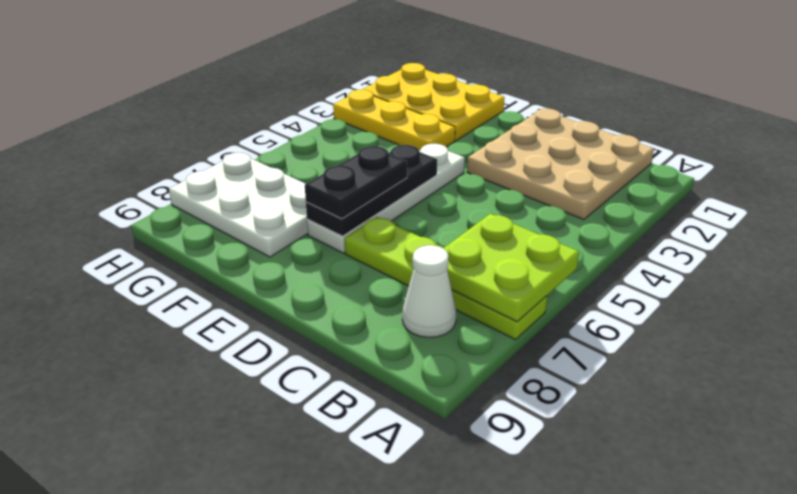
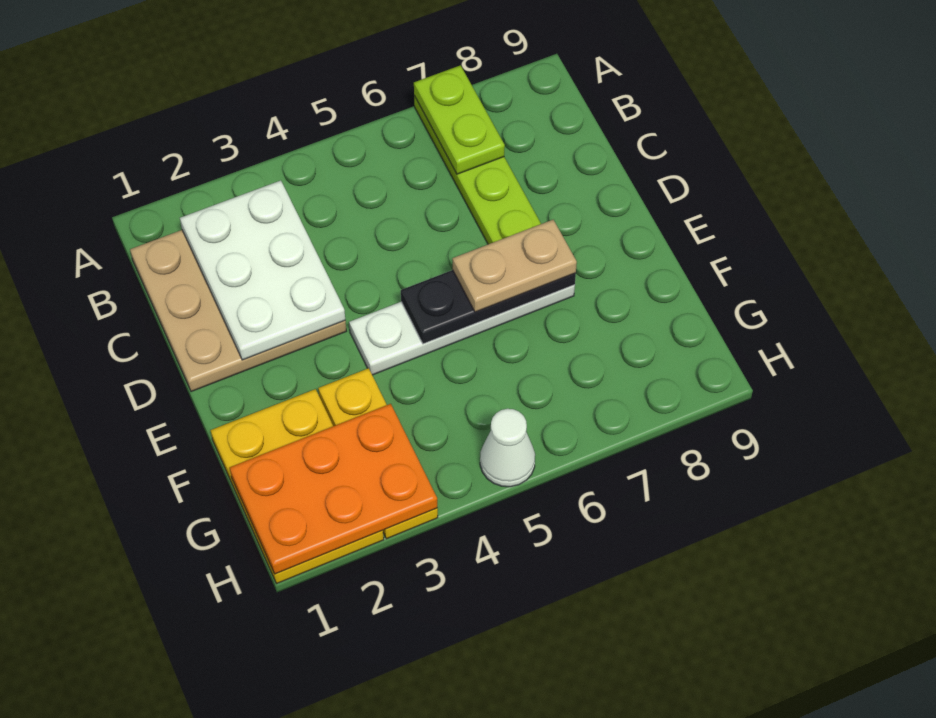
lime 2x2 plate [443,214,579,322] -> lime 1x2 plate [414,65,505,174]
white 1x1 cone [402,245,456,337] -> white 1x1 cone moved to [480,409,535,487]
black 1x2 plate [305,146,407,219] -> tan 1x2 plate [452,220,577,312]
white 2x3 plate [169,153,308,257] -> white 2x3 plate moved to [180,180,345,360]
none -> orange 2x3 plate [230,404,437,574]

